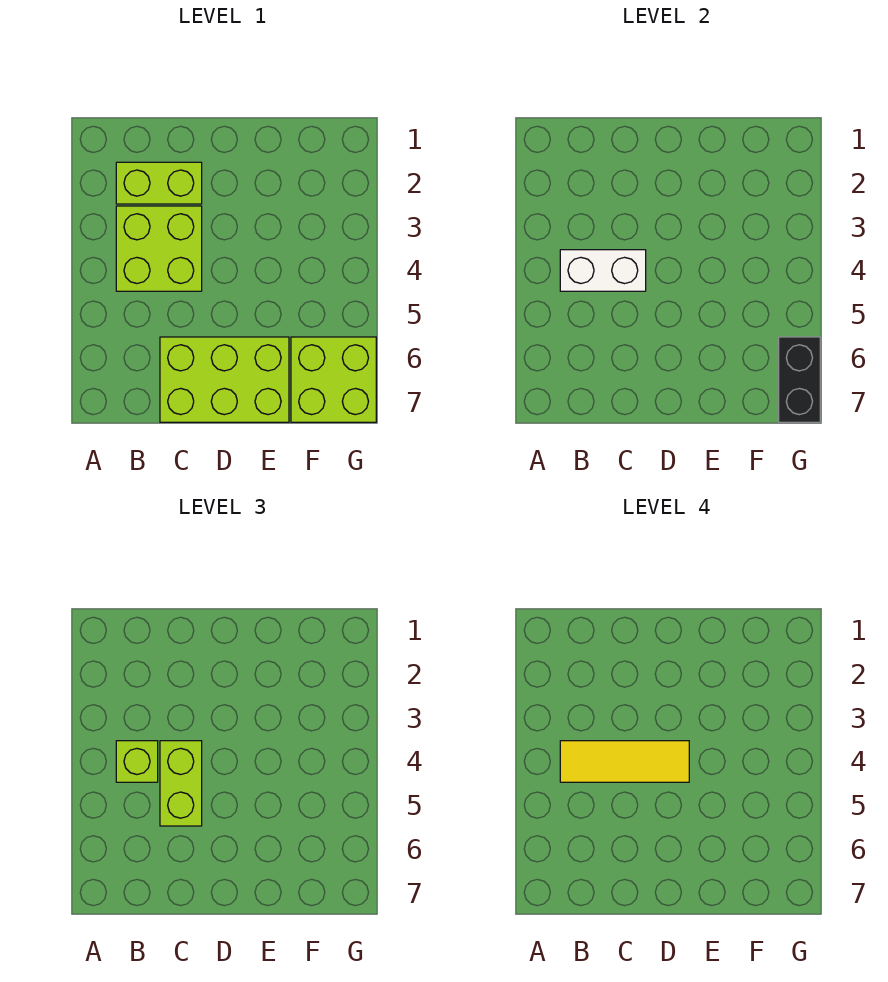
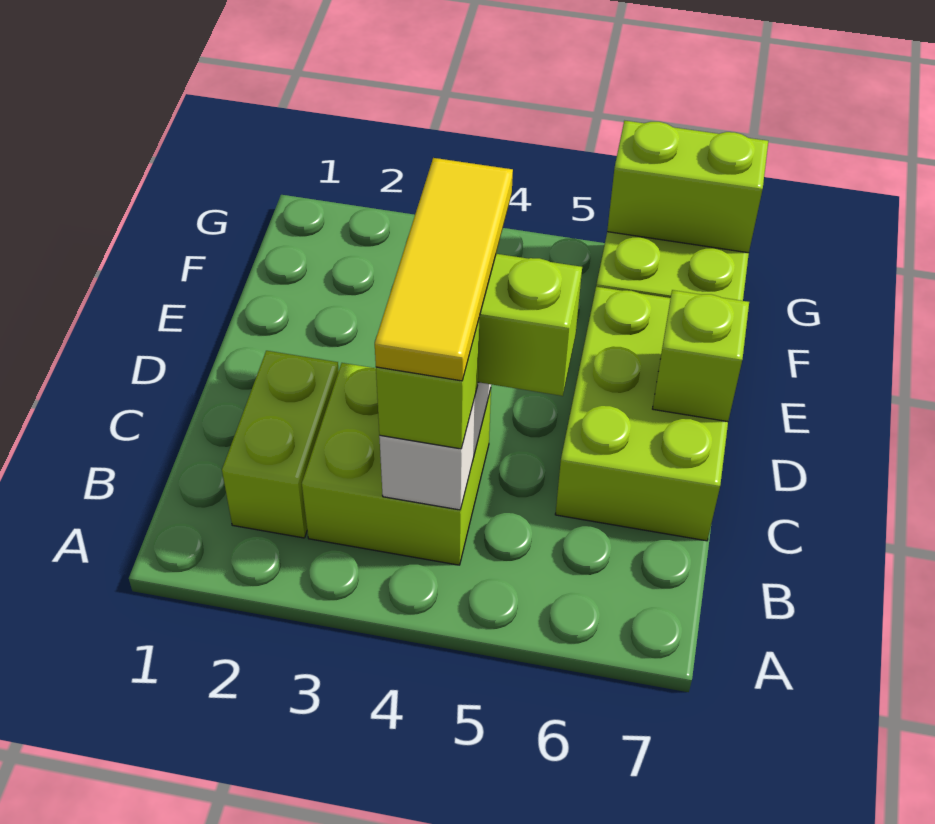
none -> lime 1x1 brick [653,290,749,422]
black 1x2 brick [779,337,820,422] -> lime 1x2 brick [607,121,768,253]

